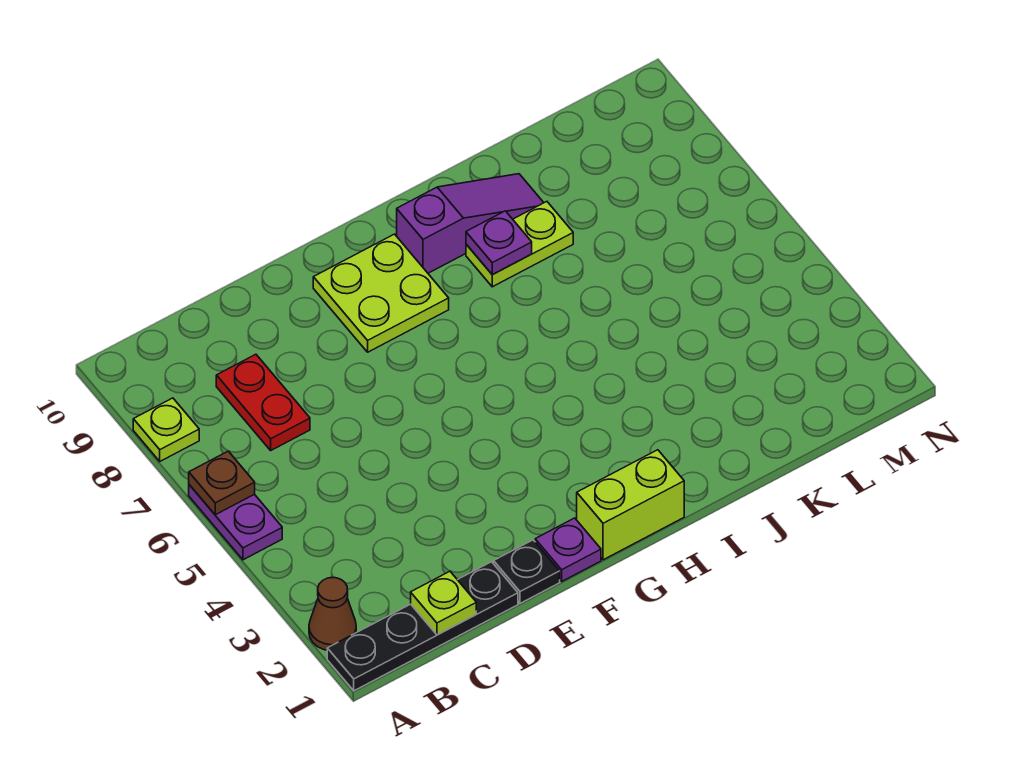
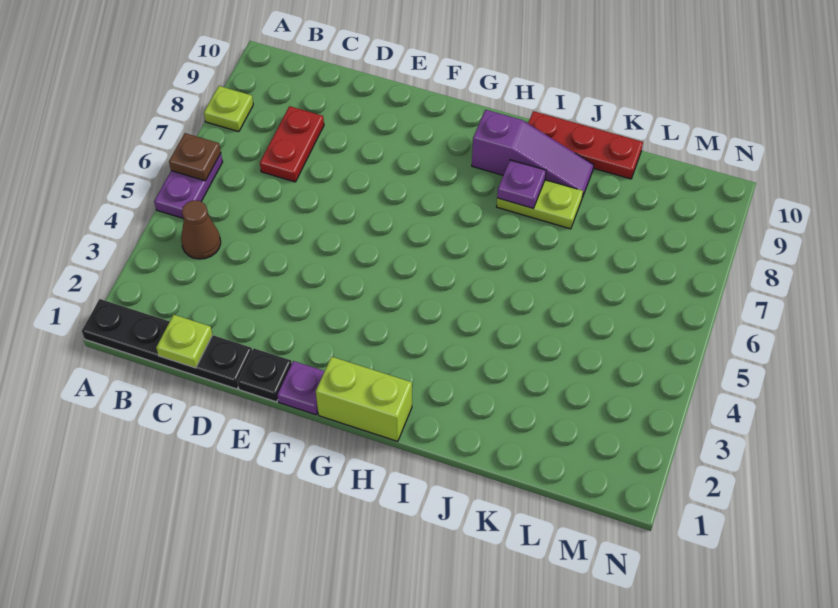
brown 1x1 cone [309,578,356,650] -> brown 1x1 cone moved to [181,200,221,259]
lime 2x2 plate [313,234,449,352] -> none
none -> red 1x3 plate [528,111,643,179]

